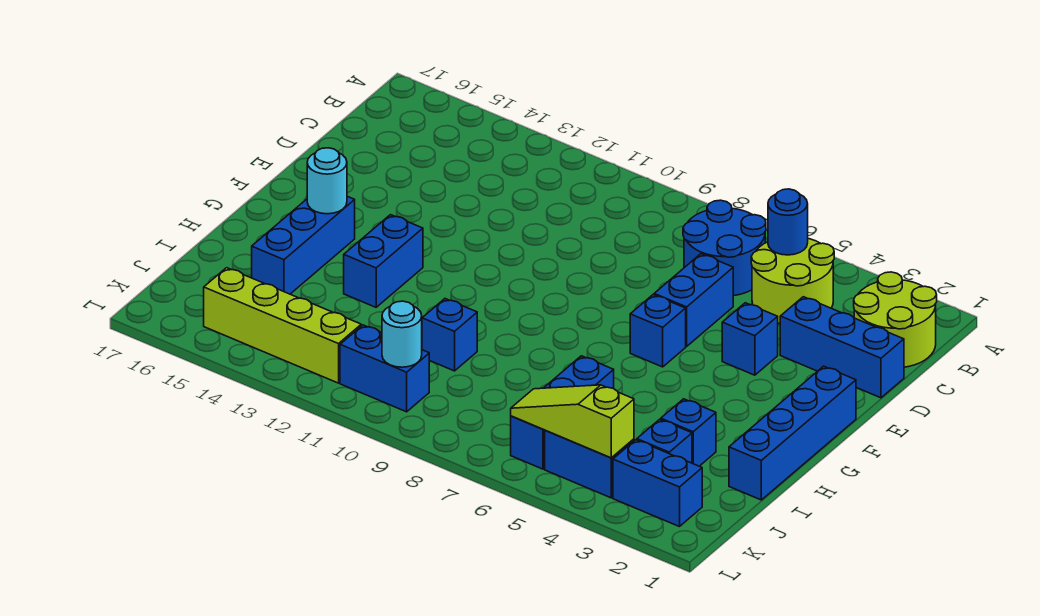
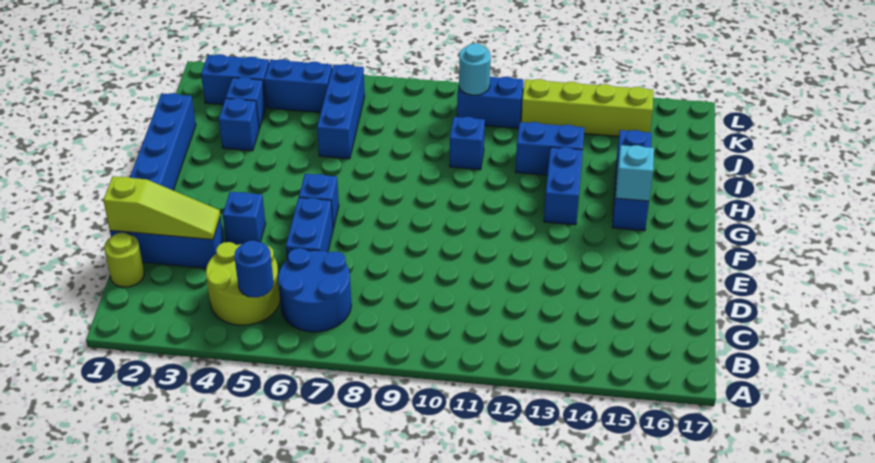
lime 2x2 round brick [854,272,937,367] -> lime 1x1 round brick [104,233,144,287]
cyan 1x1 round brick [307,148,347,214] -> cyan 1x1 brick [616,145,654,201]
none -> blue 1x2 brick [516,122,585,175]
lime 1x3 slope [511,385,634,458] -> lime 1x3 slope moved to [103,176,220,240]

